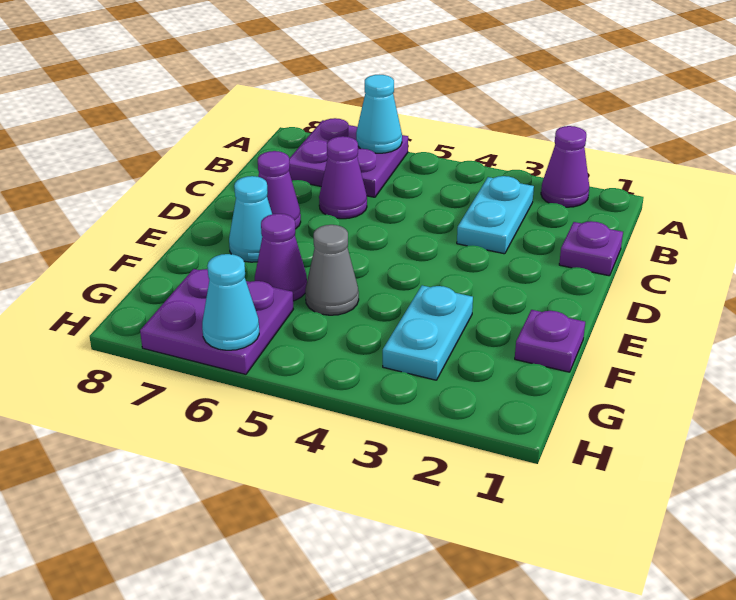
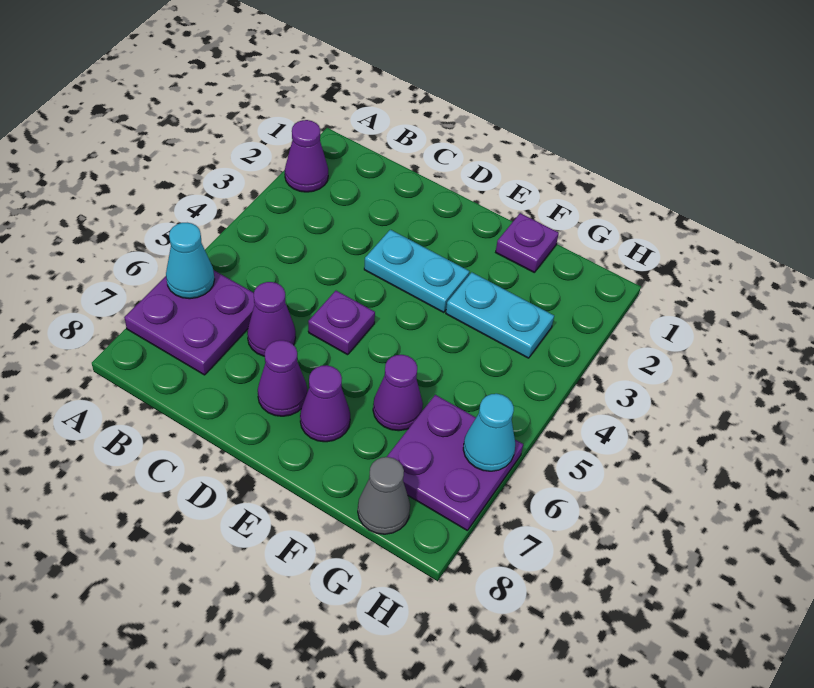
cyan 1x2 plate [457,176,534,254] -> cyan 1x2 plate moved to [364,230,470,312]
purple 1x1 plate [559,221,623,276] -> purple 1x1 plate moved to [308,291,375,355]
cyan 1x1 cone [229,176,272,262] -> purple 1x1 cone [300,365,350,442]
grey 1x1 cone [305,225,359,315] -> grey 1x1 cone moved to [358,457,410,534]

